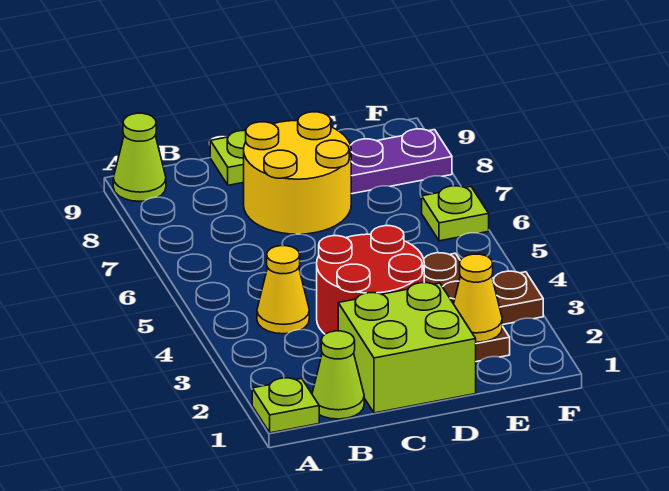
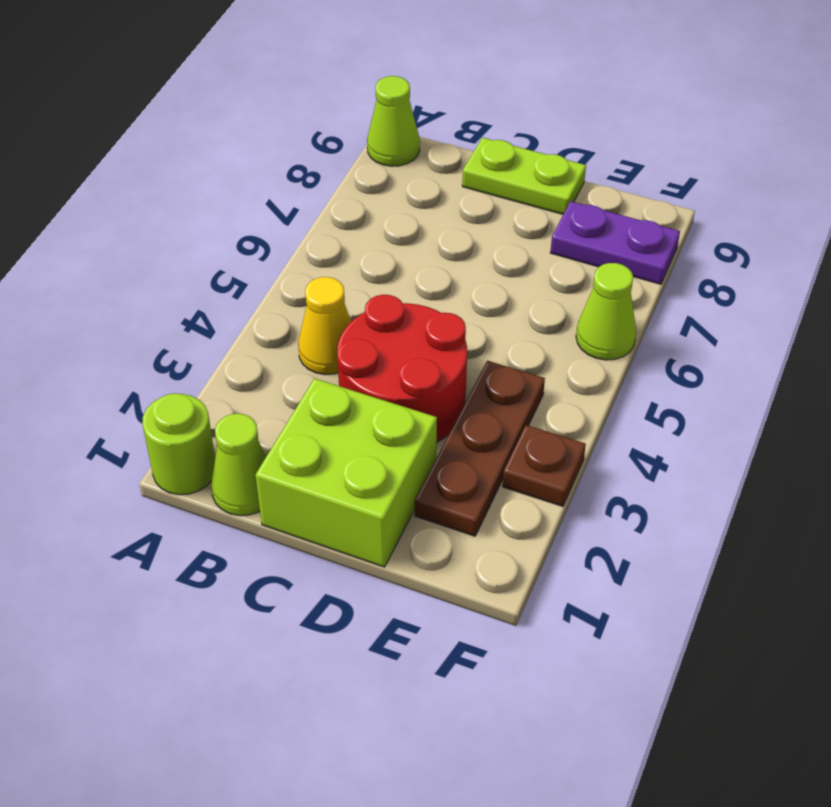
lime 1x1 plate [252,378,319,433] -> lime 1x1 round brick [142,393,215,495]
yellow 2x2 round brick [244,112,351,234] -> none
yellow 1x1 cone [454,254,502,342] -> none
lime 1x1 plate [422,186,489,241] -> lime 1x1 cone [576,263,636,360]

